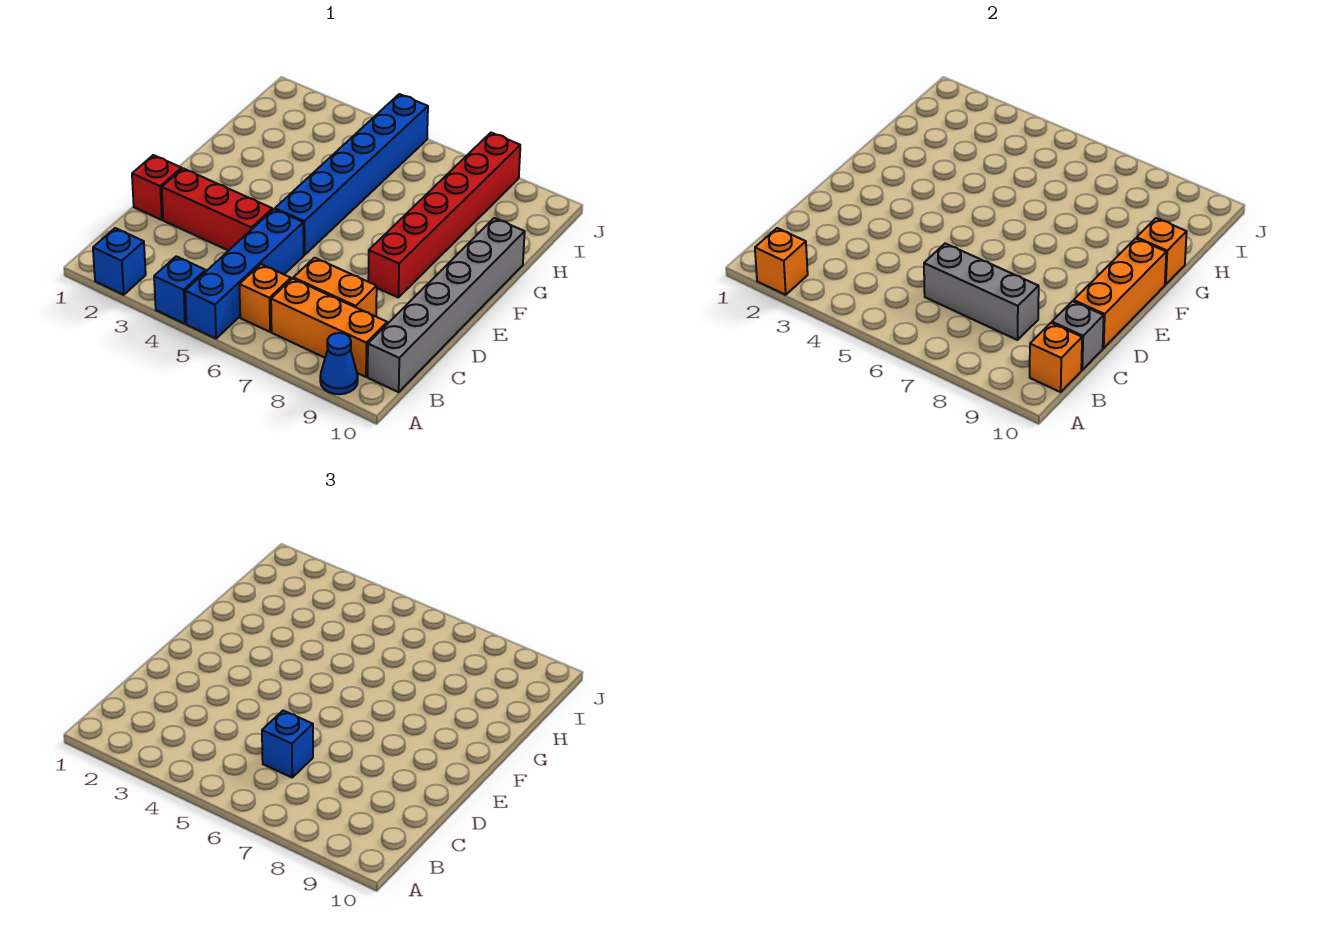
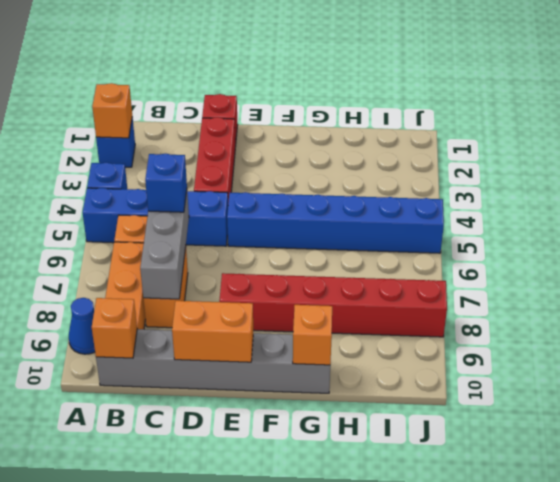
grey 1x1 brick [1052,301,1104,370] -> none
orange 1x3 brick [1074,238,1166,348] -> orange 1x2 brick [172,301,253,362]

